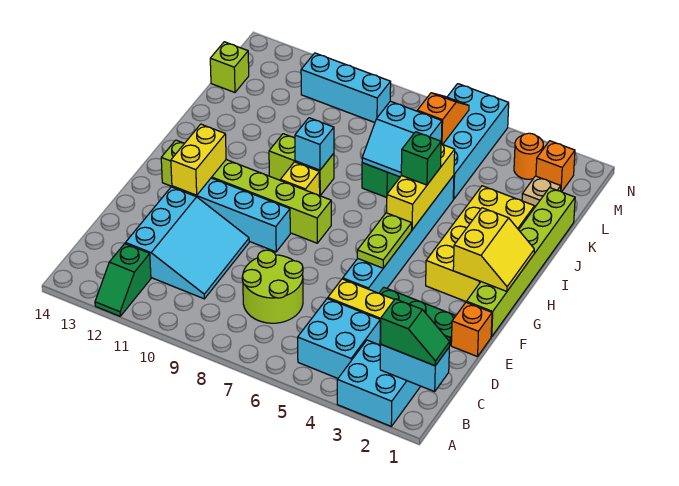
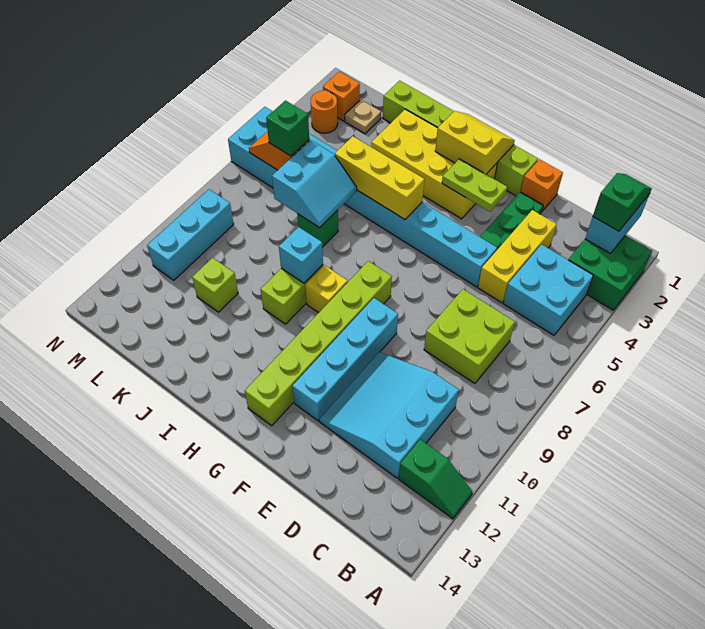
cyan 2x2 brick [337,340,420,426] -> green 2x2 brick [569,235,652,310]
lime 2x2 round brick [242,250,303,323] -> lime 2x2 brick [424,289,515,384]
cyan 3x3 slope [125,187,249,299] -> cyan 3x3 slope turned to [319,352,459,478]
lime 1x2 plate [357,213,412,268] -> lime 1x2 plate moved to [442,159,507,212]
yellow 1x2 brick [171,124,226,195] -> none
green 1x1 brick [401,132,441,185] -> green 1x1 brick moved to [266,101,309,156]
lime 1x1 brick [210,42,249,92] -> lime 1x1 brick moved to [192,258,238,312]

